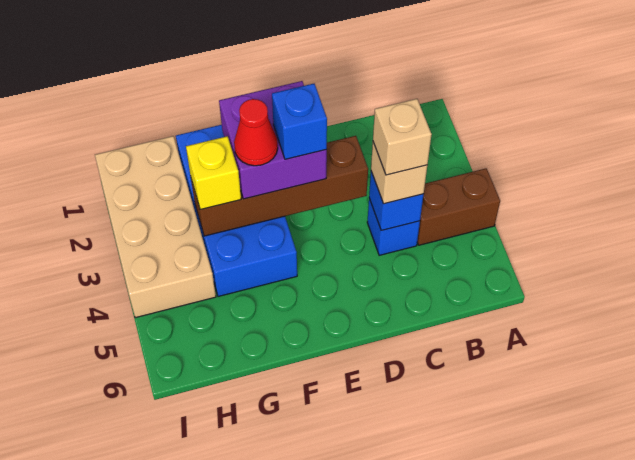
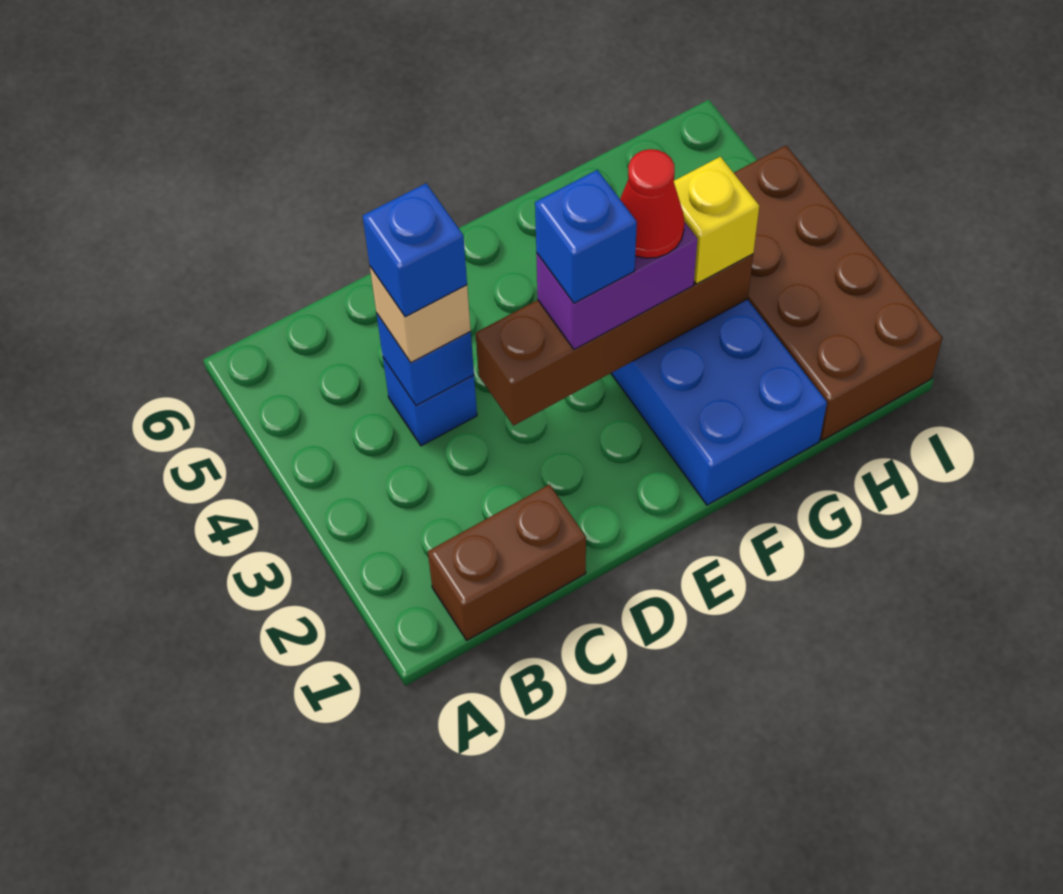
brown 1x2 brick [417,168,500,245] -> brown 1x2 brick moved to [428,484,586,640]
tan 1x1 brick [373,99,432,175] -> blue 1x1 brick [363,183,467,317]
purple 2x2 brick [219,81,327,199] -> purple 1x2 brick [536,222,697,349]
tan 2x4 brick [95,136,216,318] -> brown 2x4 brick [734,145,943,440]

